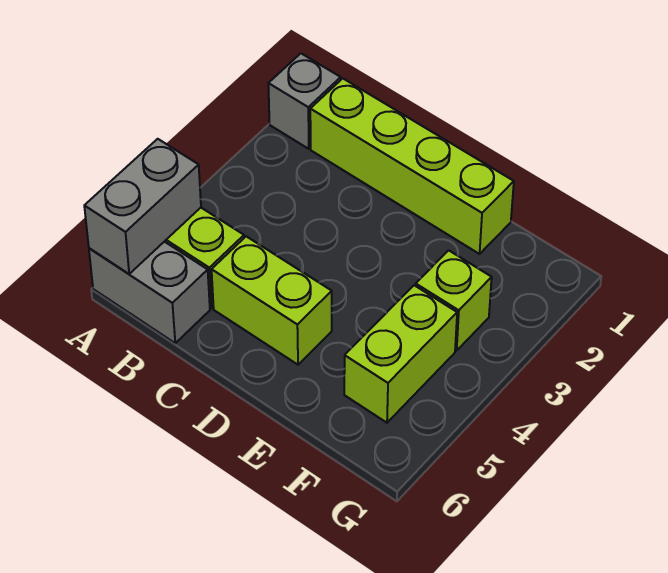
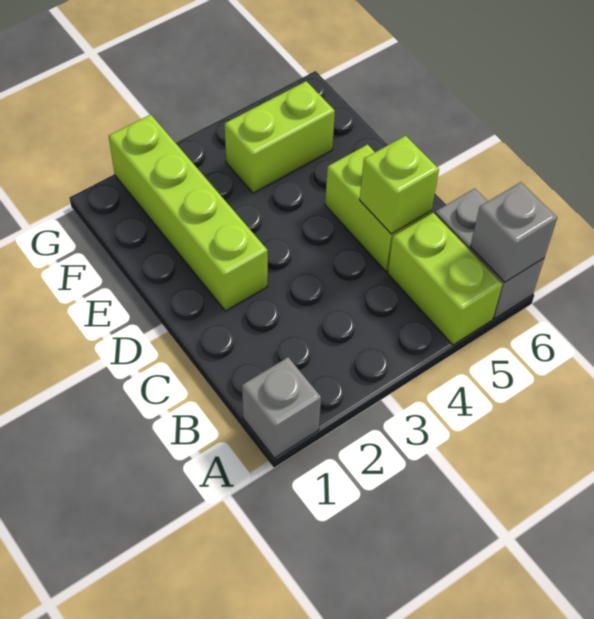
grey 1x2 brick [84,139,201,274] -> grey 1x1 brick [470,182,557,282]
lime 1x4 brick [310,78,514,254] -> lime 1x4 brick moved to [109,115,268,311]
lime 1x1 brick [416,250,492,351] -> lime 1x1 brick moved to [360,136,439,234]

